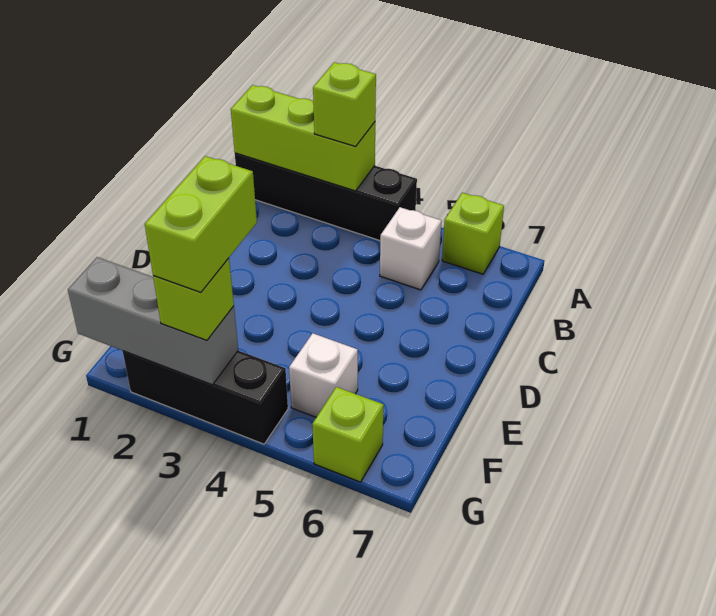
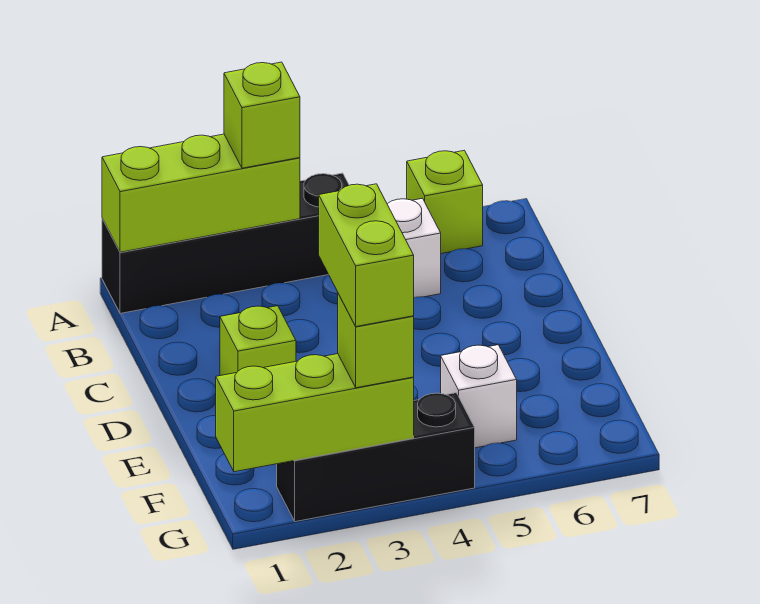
grey 1x3 brick [68,257,238,385] -> lime 1x3 brick [216,354,414,472]
lime 1x1 brick [312,387,384,482] -> lime 1x1 brick moved to [220,306,296,376]

